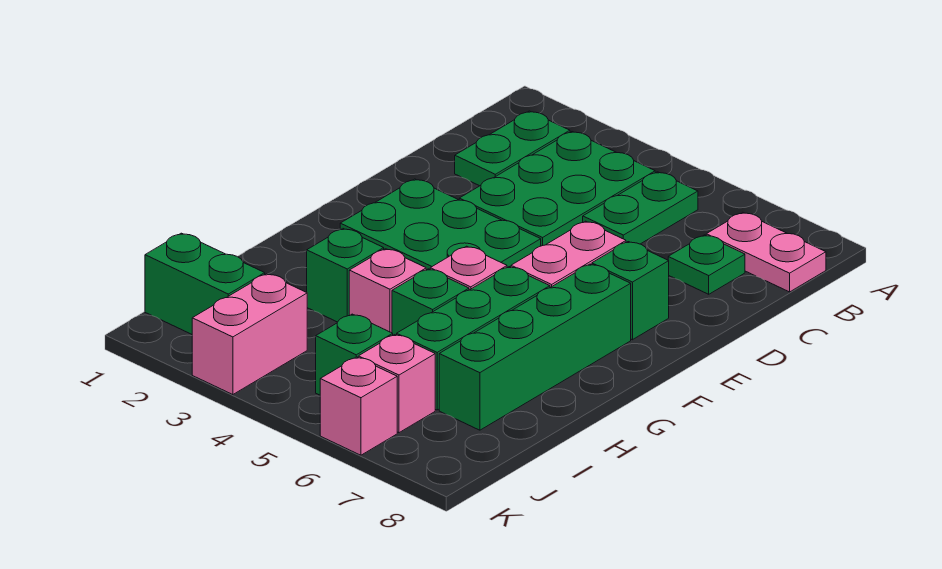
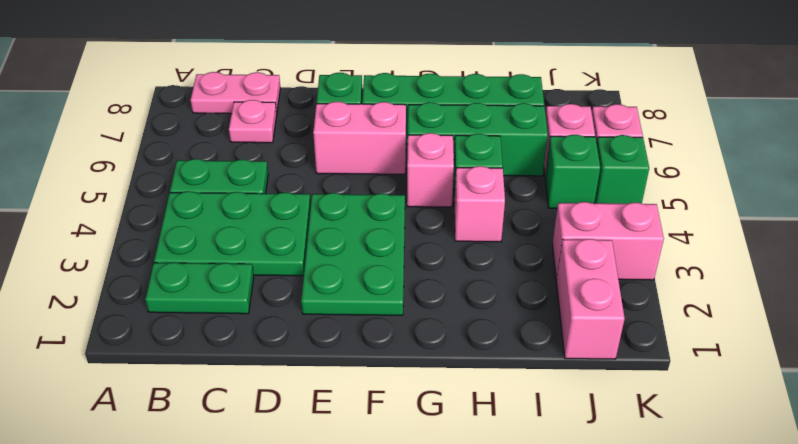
pink 1x2 plate [706,212,826,292] -> pink 1x2 plate turned to [191,72,280,114]
green 1x1 plate [668,235,745,294] -> pink 1x1 plate [229,100,277,143]
green 1x1 brick [307,229,384,322] -> green 1x1 brick moved to [595,135,649,204]
green 1x2 brick [145,233,265,334] -> pink 1x2 brick [556,239,625,359]

